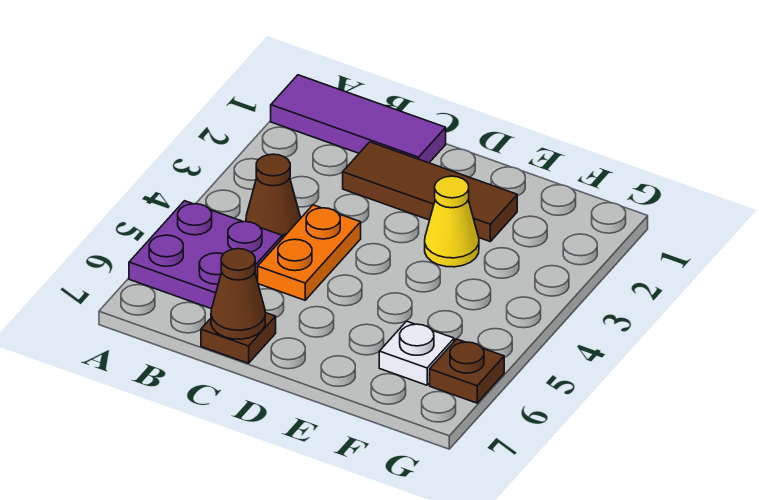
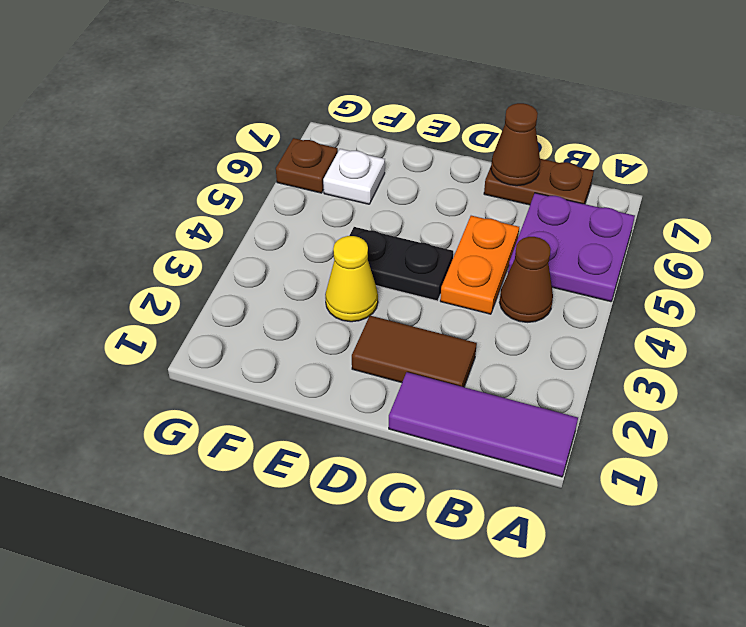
brown 1x3 tile [343,142,517,241] -> brown 1x2 tile [352,316,477,387]
brown 1x1 plate [201,313,276,363] -> brown 1x2 plate [484,159,594,205]
none -> black 1x2 plate [349,227,453,301]

